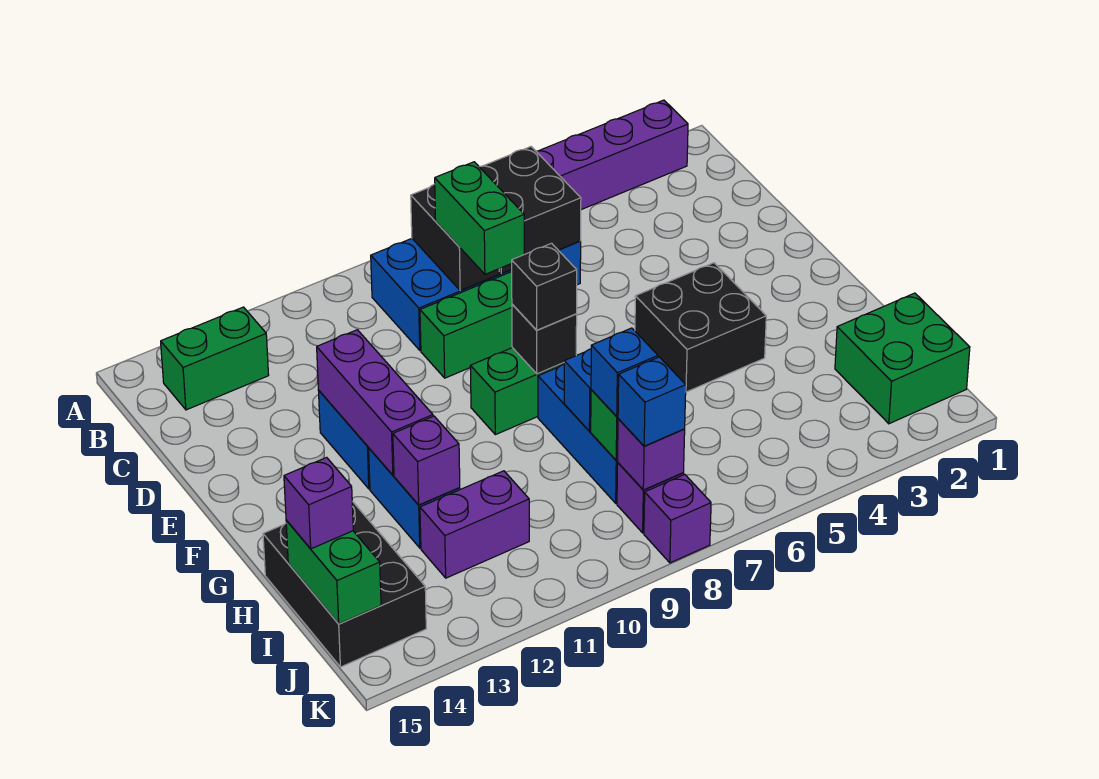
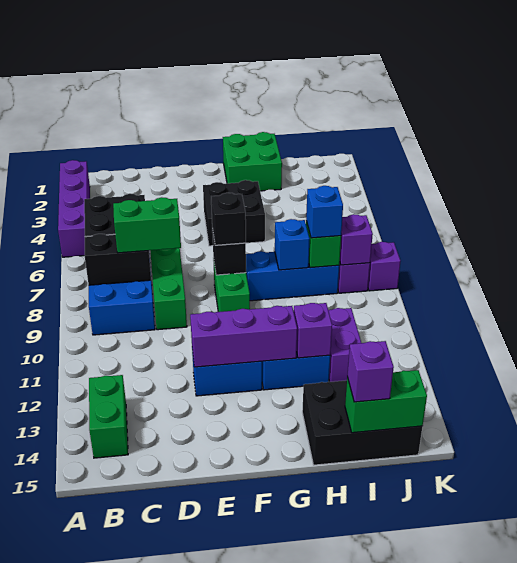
green 2x2 brick [835,293,970,424] -> green 2x2 brick moved to [223,132,282,191]
blue 1x1 brick [618,357,686,446] -> none

